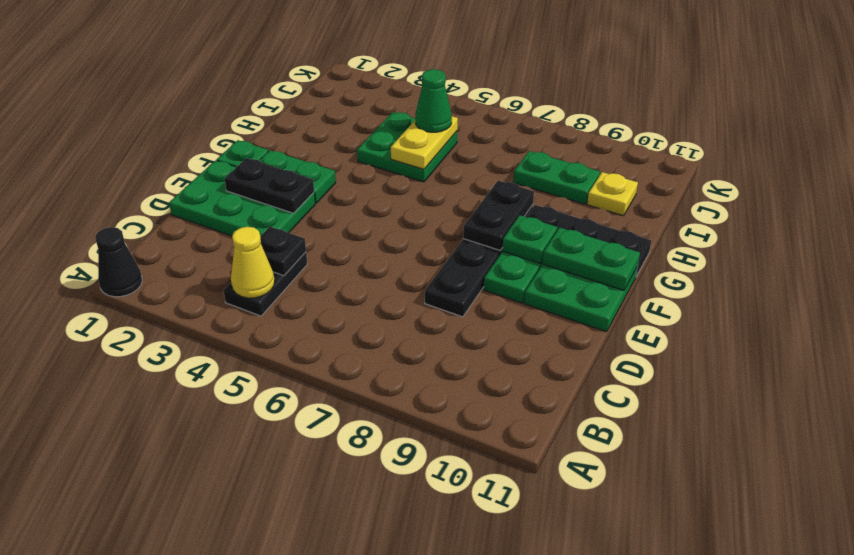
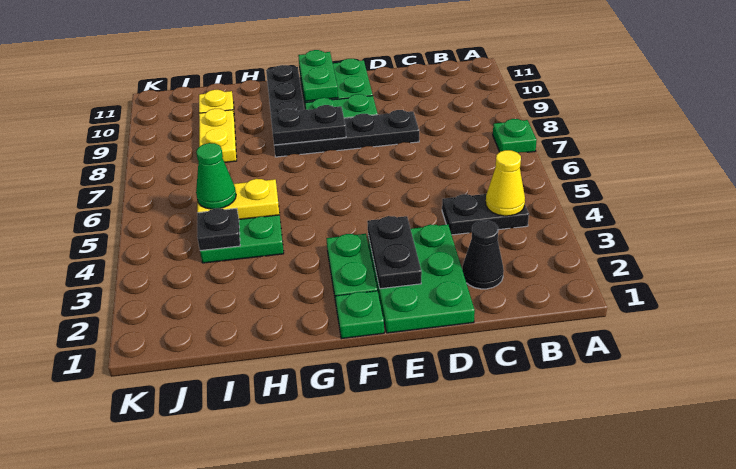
black 1x1 cone [95,227,142,297] -> black 1x1 cone moved to [462,220,504,289]
black 1x1 plate [260,227,306,276] -> black 1x1 plate moved to [197,208,240,251]
green 1x1 plate [502,215,557,263] -> green 1x1 plate moved to [493,119,537,153]
green 1x2 plate [513,151,600,204] -> yellow 1x2 plate [199,109,237,162]

